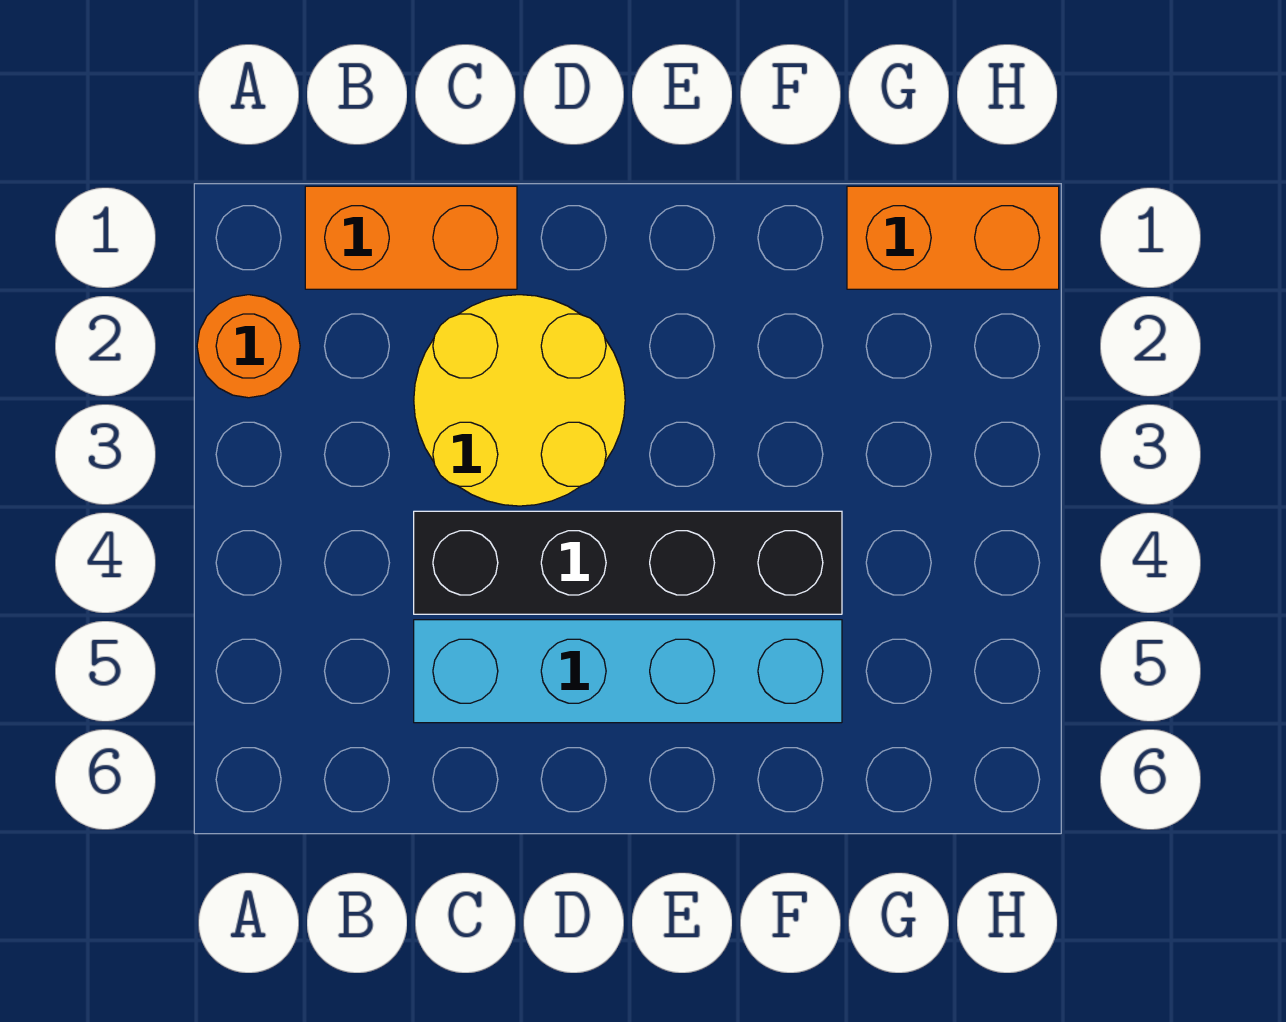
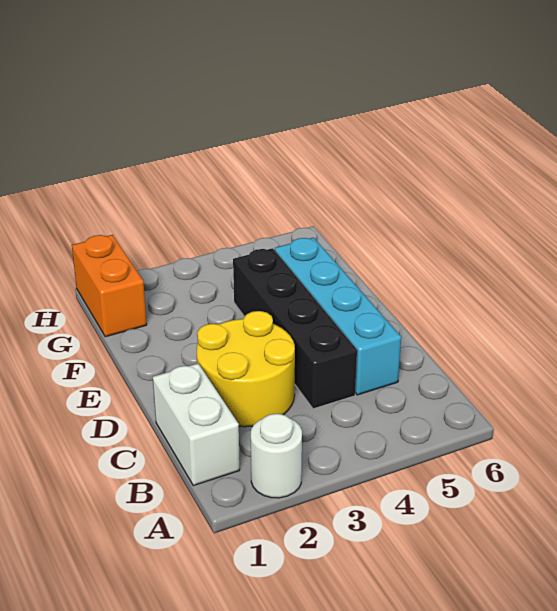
orange 1x1 round brick [197,295,300,398] -> white 1x1 round brick [251,414,302,498]
orange 1x2 brick [305,186,517,289] -> white 1x2 brick [153,364,240,486]

